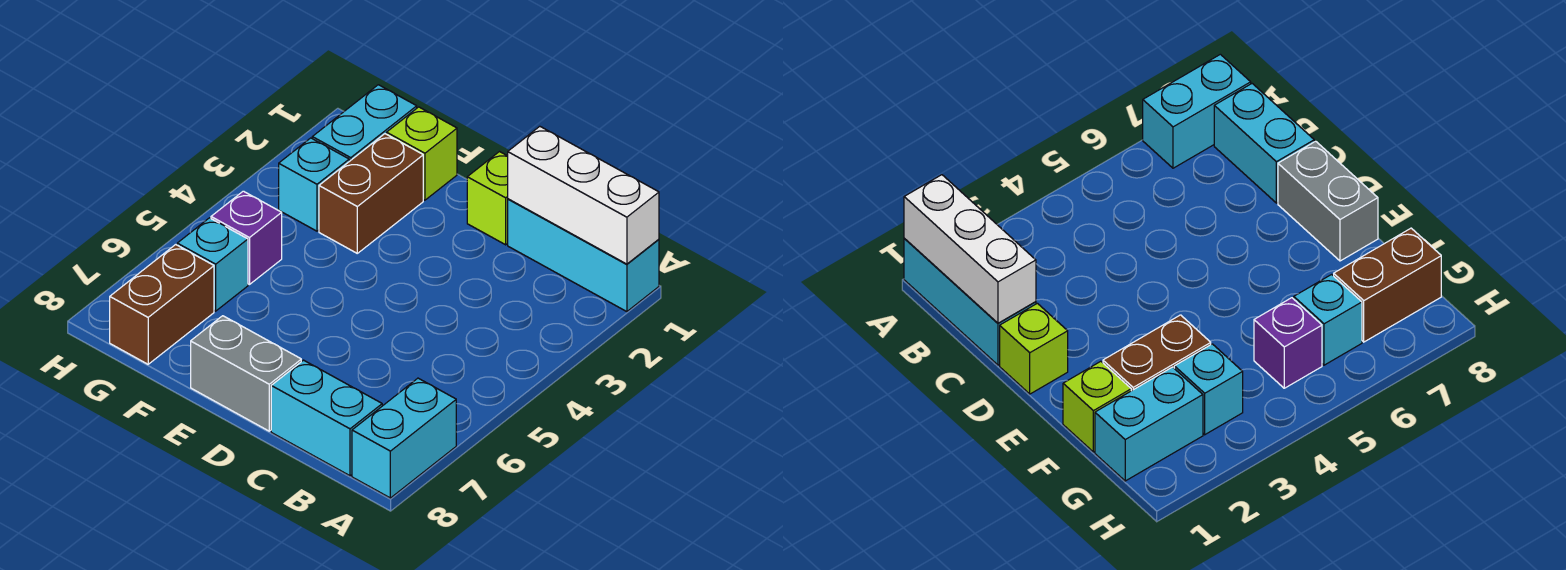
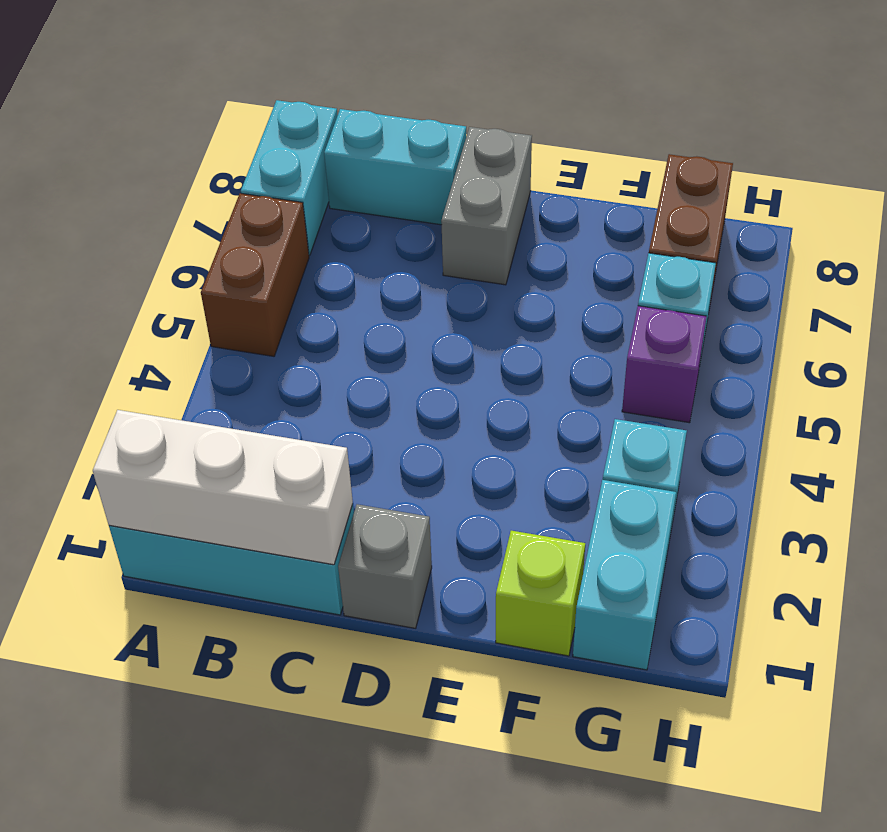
lime 1x1 brick [467,152,508,245] -> grey 1x1 brick [338,504,432,628]
grey 1x2 brick [191,316,301,431] -> grey 1x2 brick turned to [441,127,532,285]
brown 1x2 brick [319,134,423,253] -> brown 1x2 brick moved to [201,193,309,356]

